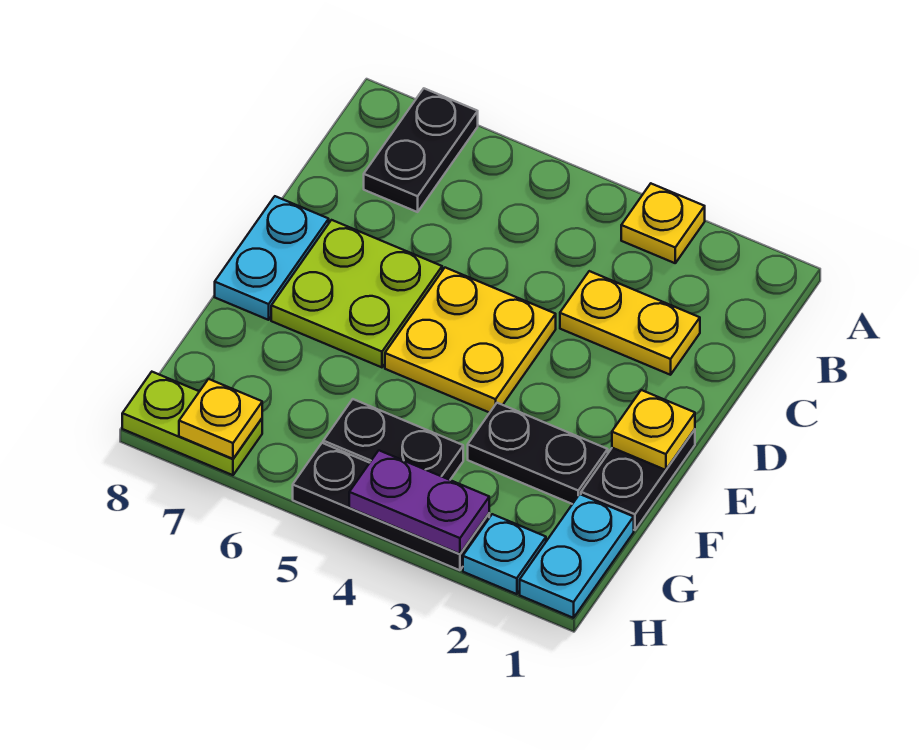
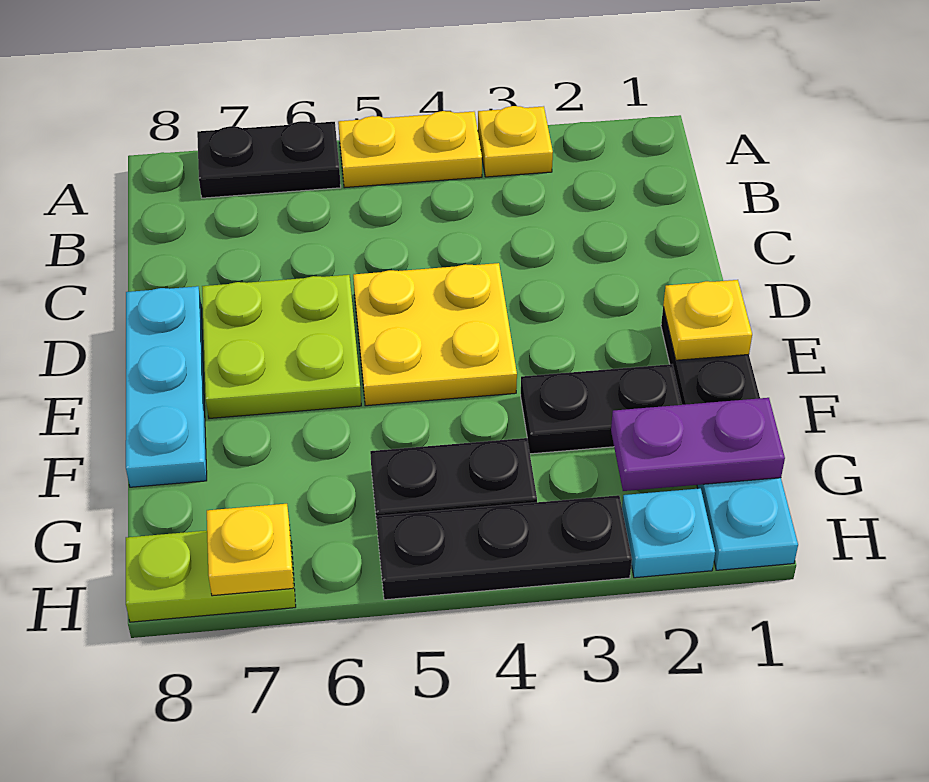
black 1x2 plate [364,89,478,212] -> black 1x2 plate turned to [197,121,341,198]
yellow 1x2 plate [560,271,700,375] -> yellow 1x2 plate moved to [338,111,482,188]
cyan 1x2 plate [215,196,329,320] -> cyan 1x3 plate [126,286,207,487]
purple 1x2 plate [349,450,489,554] -> purple 1x2 plate moved to [611,398,785,491]

